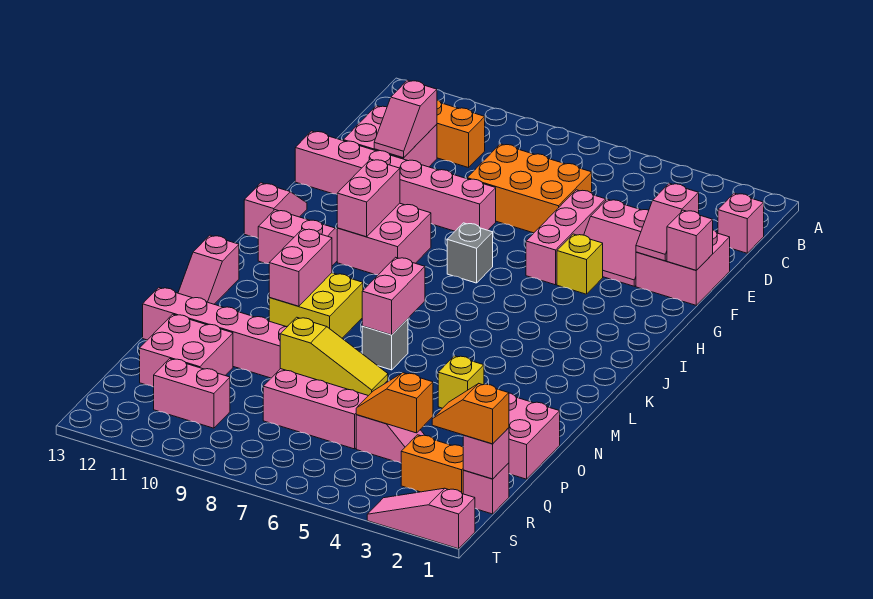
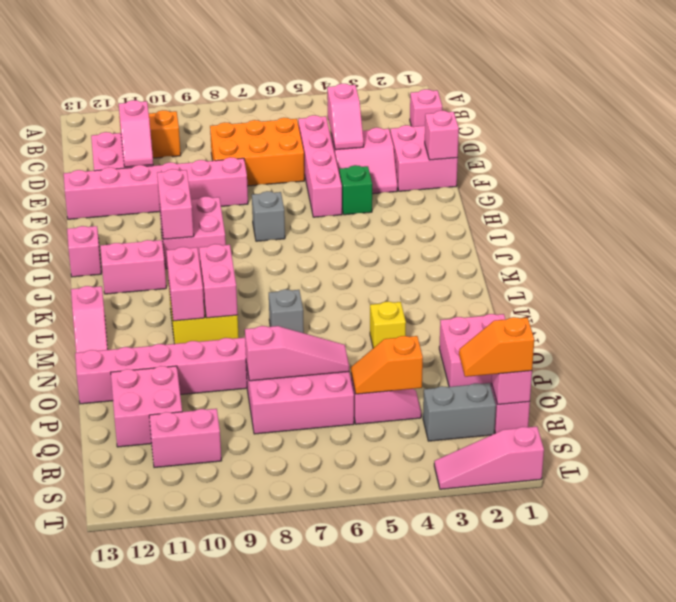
pink 1x2 slope [636,183,699,261] -> pink 1x2 slope moved to [327,84,364,150]
pink 1x3 brick [526,190,606,285] -> pink 1x4 brick [298,115,342,217]
yellow 1x1 brick [557,234,603,294] -> green 1x1 brick [339,165,372,215]
pink 1x2 brick [362,257,425,335] -> pink 1x2 brick moved to [199,244,238,318]
yellow 1x3 slope [280,317,388,396] -> pink 1x3 slope [245,326,349,381]
orange 1x2 brick [401,435,463,494] -> grey 1x2 brick [423,383,496,441]

